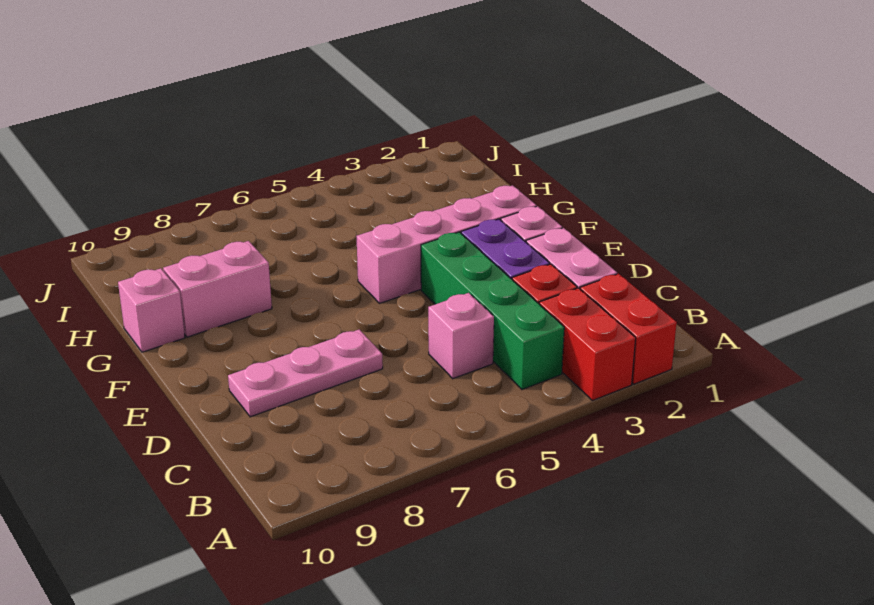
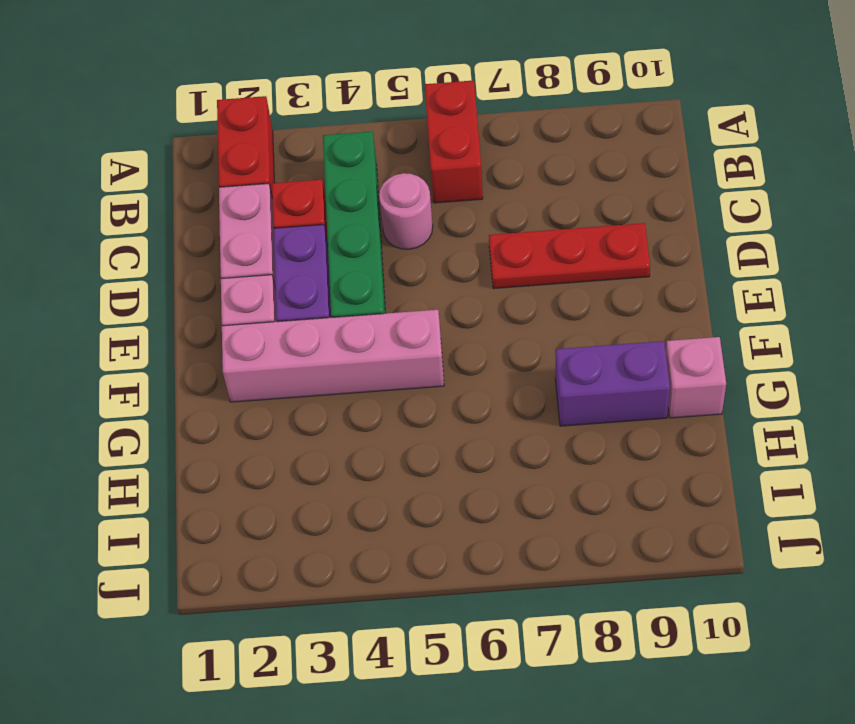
red 1x2 brick [539,288,636,401] -> red 1x2 brick moved to [425,80,483,203]
pink 1x1 brick [428,293,494,379] -> pink 1x1 round brick [379,173,433,249]
pink 1x3 plate [228,329,383,417] -> red 1x3 plate [489,223,650,289]
pink 1x2 brick [163,241,272,337] -> purple 1x2 brick [555,341,670,426]

